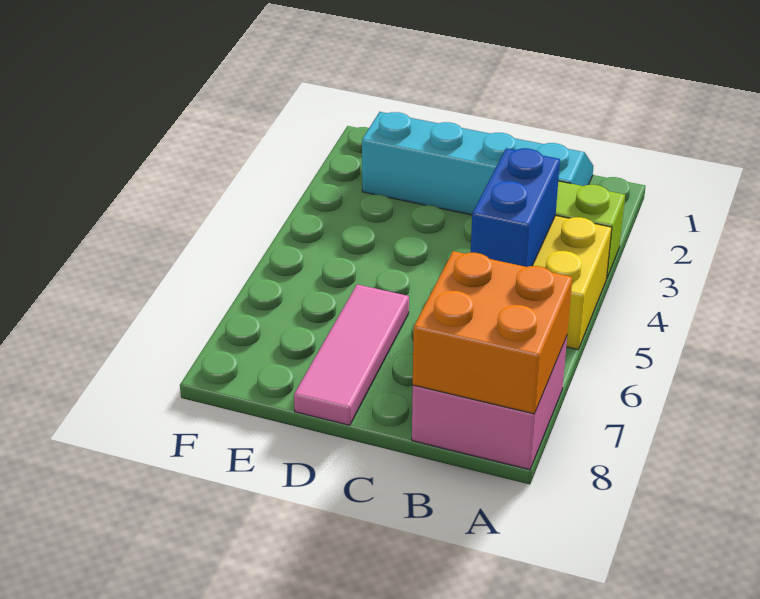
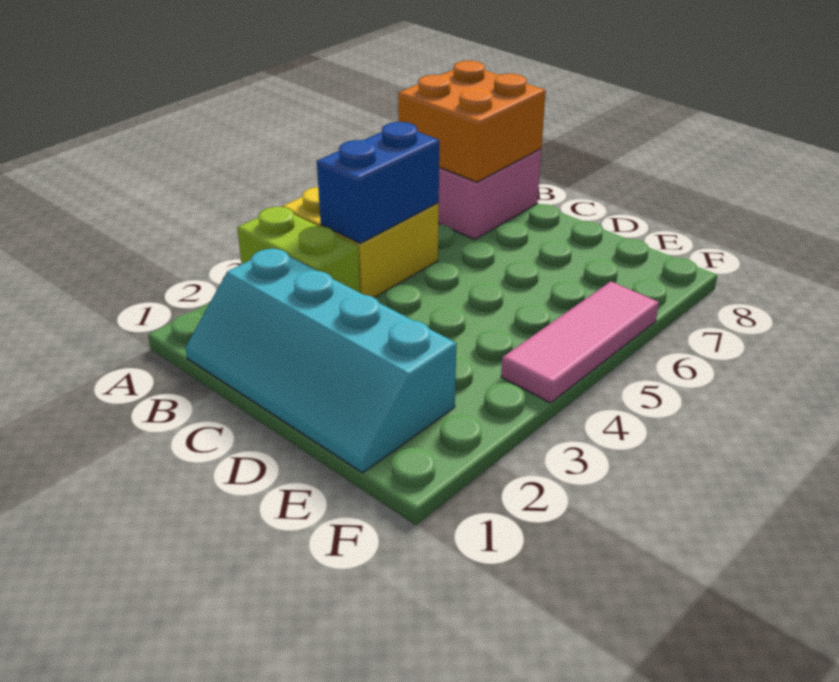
pink 1x3 tile [294,284,409,425] -> pink 1x3 tile moved to [501,281,659,403]

